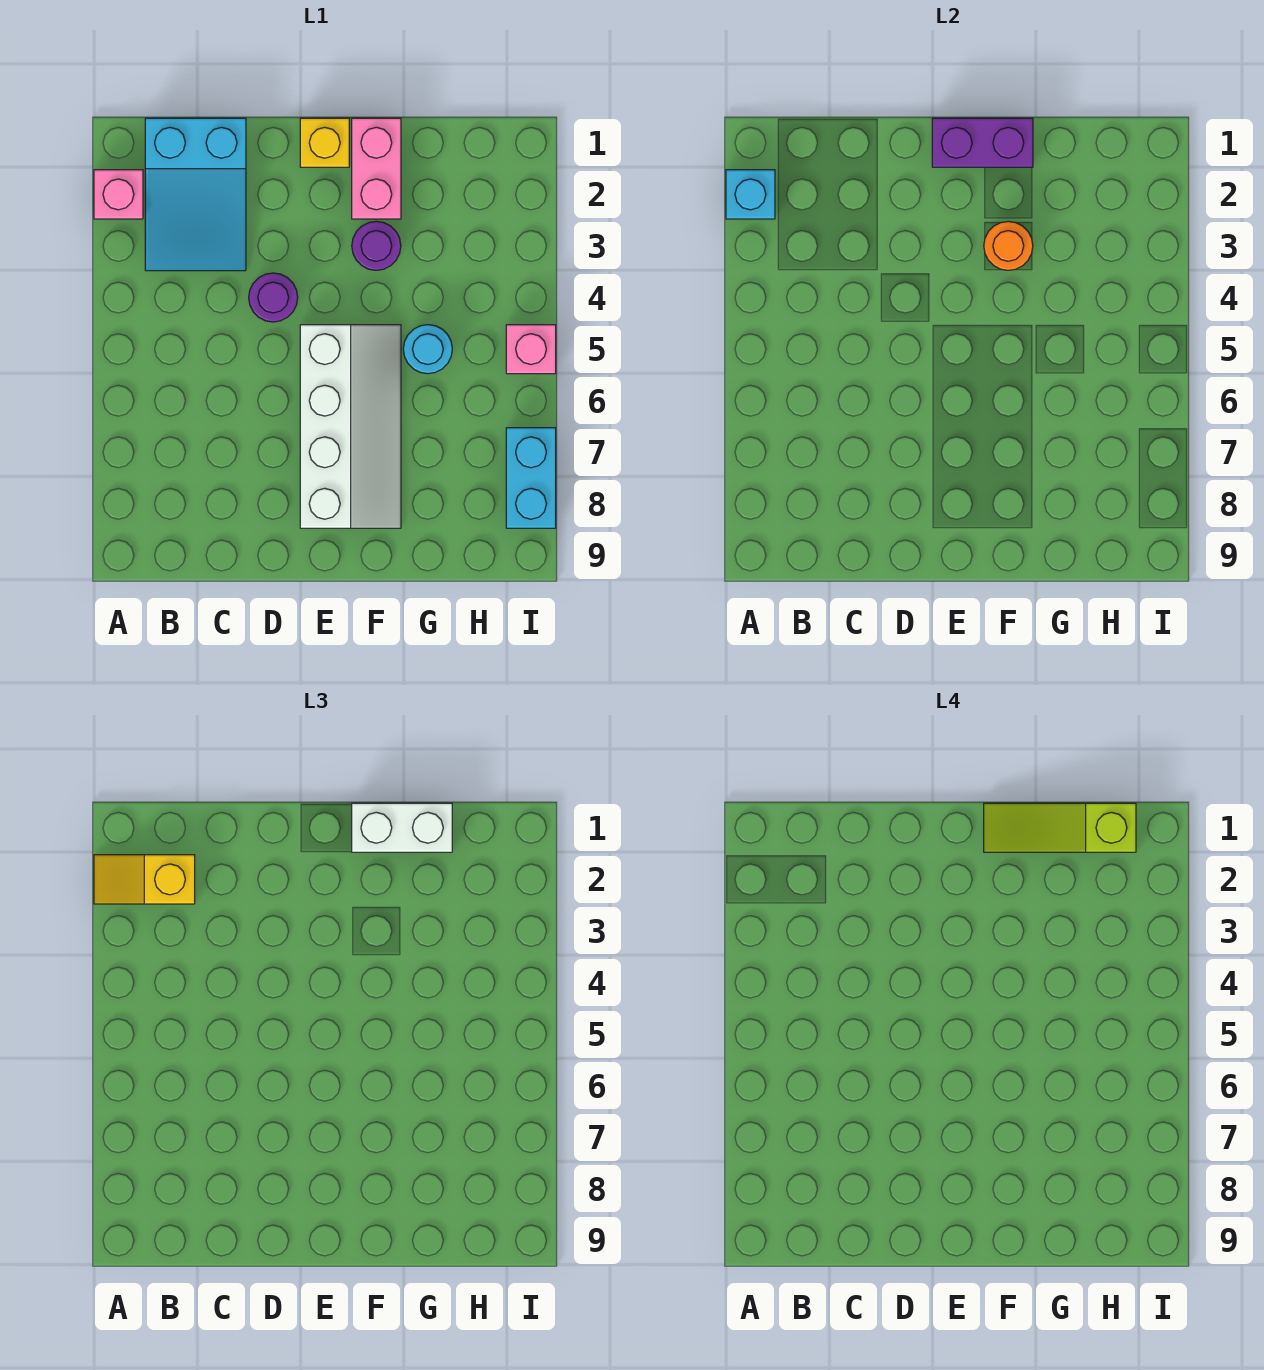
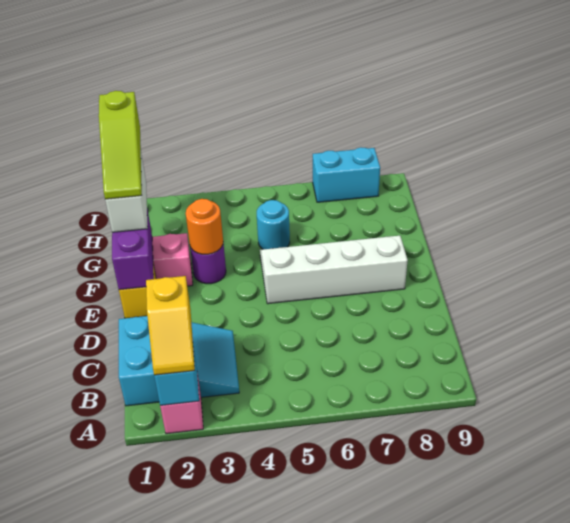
purple 1x1 round brick [249,273,298,322] -> none
pink 1x1 brick [506,325,556,374] -> none

